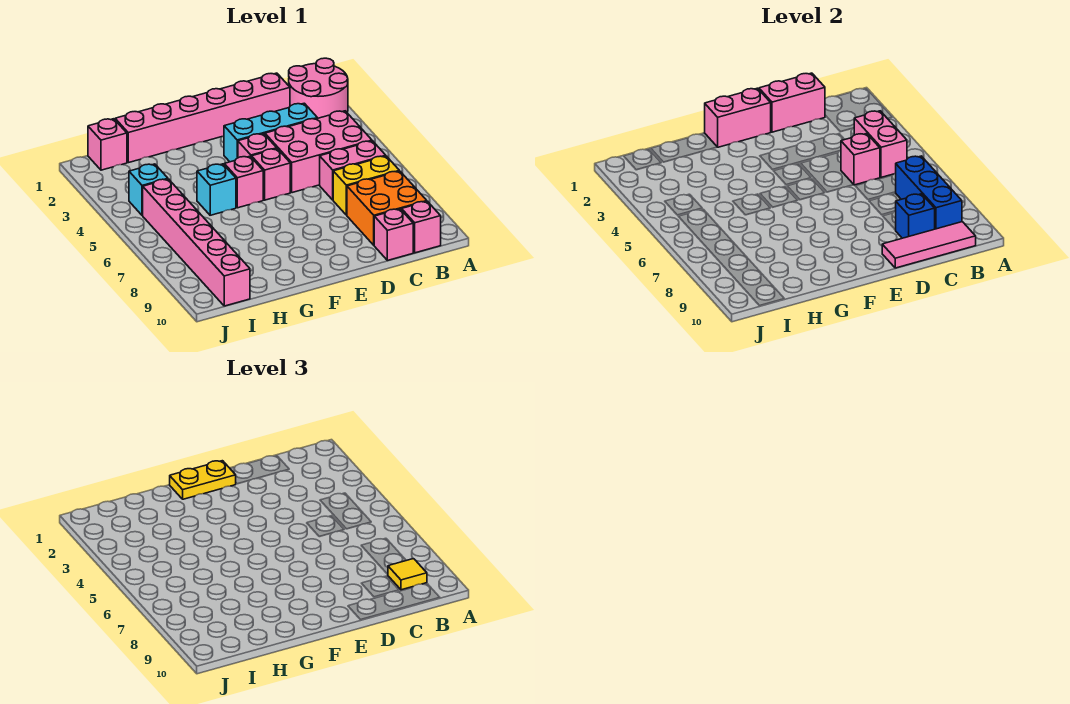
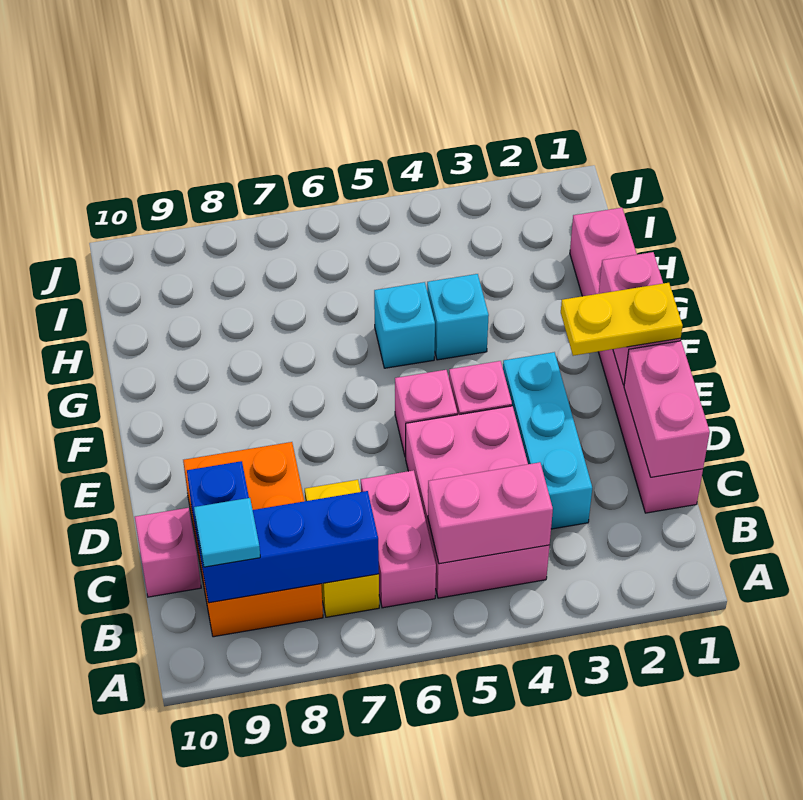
pink 2x2 round brick [289,58,348,118] -> none
orange 2x2 brick [347,171,427,245] -> orange 2x3 brick [183,442,323,637]
yellow 1x1 tile [388,559,427,590] -> cyan 1x1 tile [194,498,260,567]
pink 1x1 brick [402,201,441,253] -> none
pink 1x3 tile [882,222,976,268] -> none
pink 1x1 brick [841,134,880,185] -> none
yellow 1x2 plate [170,461,236,499] -> yellow 1x2 plate turned to [561,283,683,356]
pink 1x1 brick [224,156,263,208] -> none
pink 1x1 brick [88,119,127,170] -> none
cyan 1x1 brick [129,164,168,216] -> cyan 1x1 brick moved to [427,274,489,360]
pink 1x6 brick [143,179,250,306] -> none

